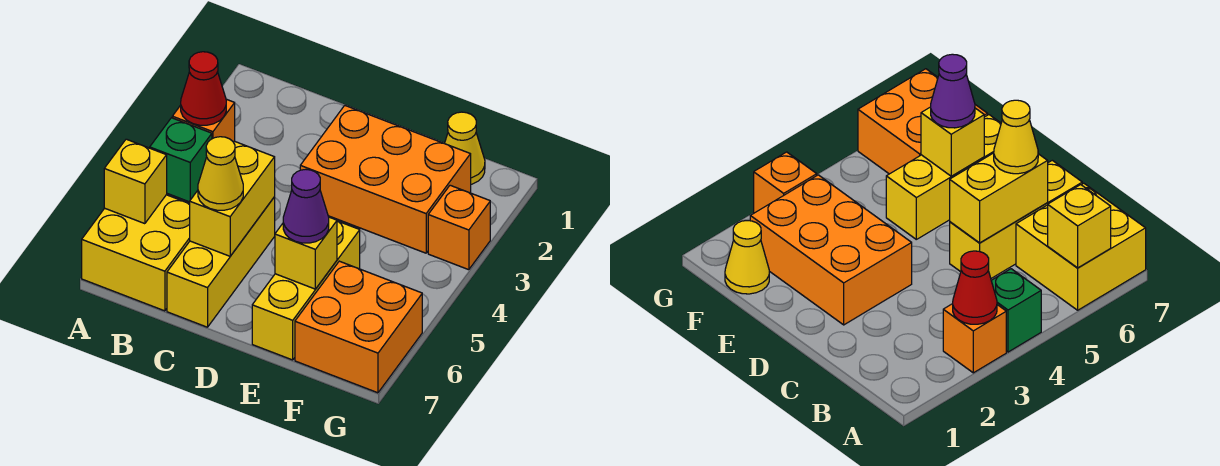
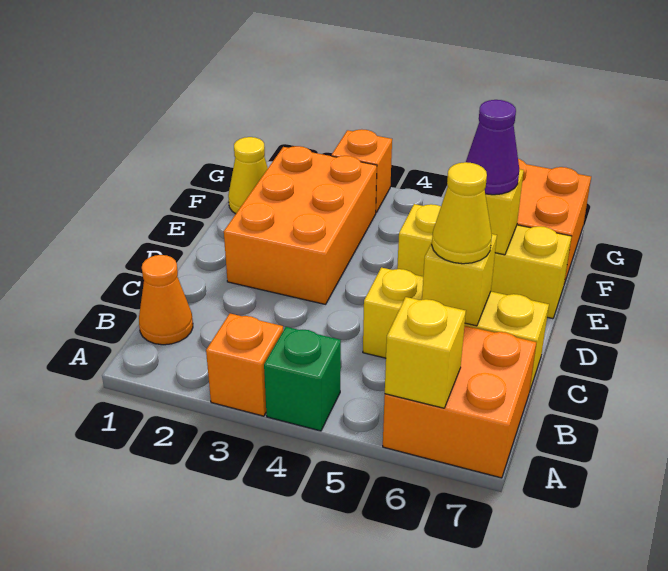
red 1x1 cone [181,52,226,125] -> none
yellow 2x2 brick [82,195,190,311] -> orange 2x2 brick [383,326,537,478]
none -> orange 1x1 cone [139,255,193,345]
yellow 1x2 brick [190,141,275,256] -> yellow 1x1 brick [422,234,497,326]

